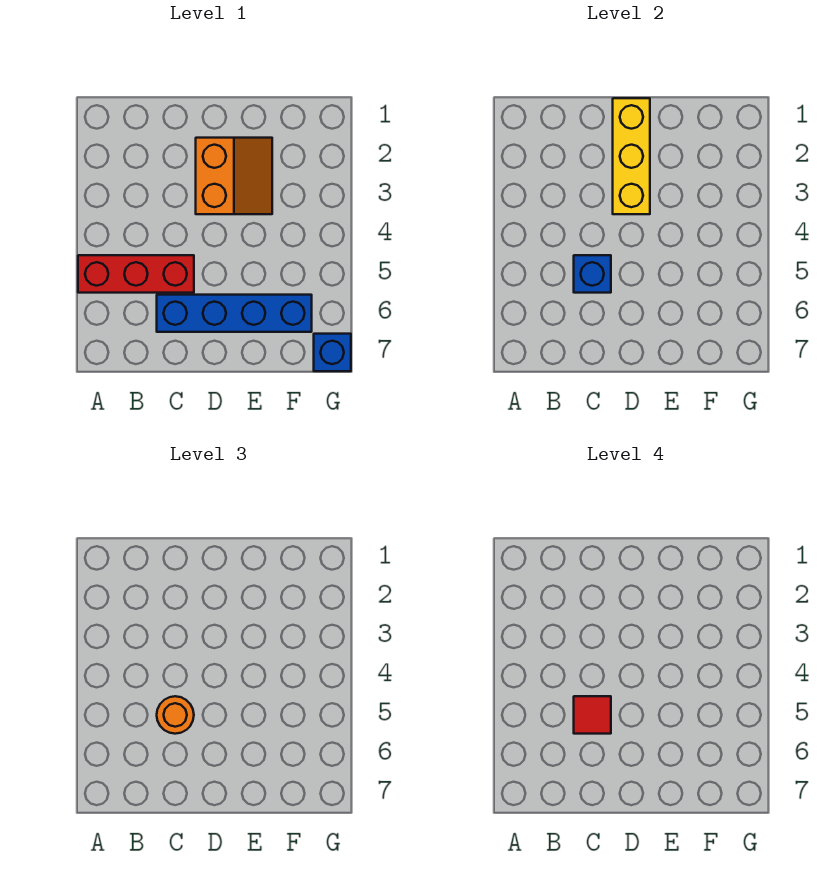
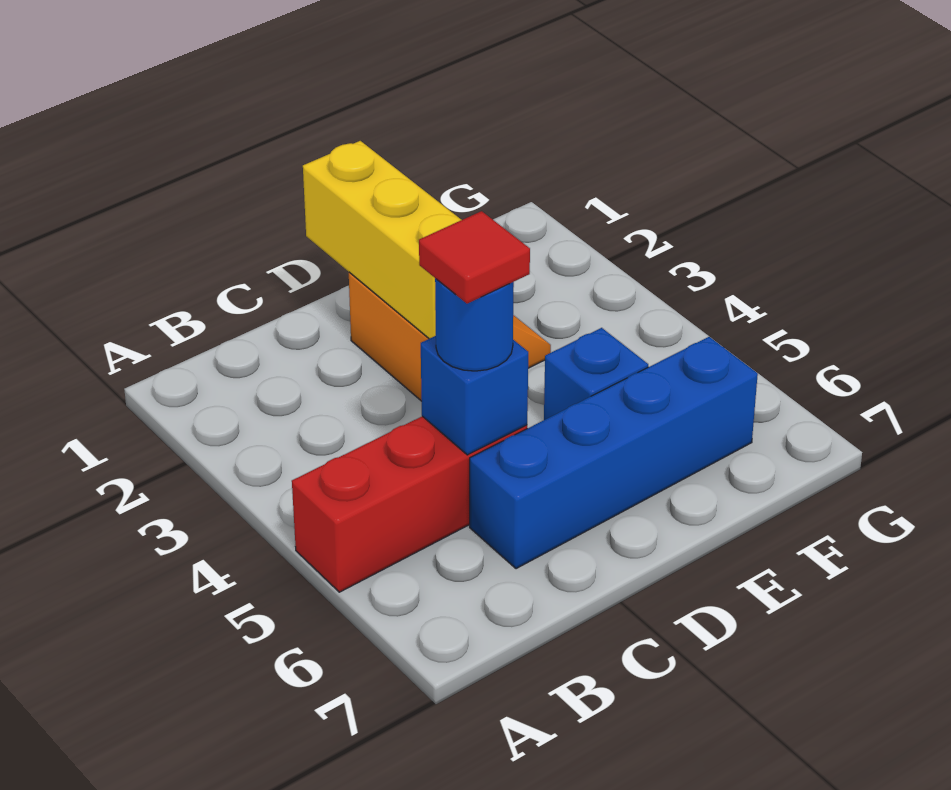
orange 1x1 round brick [157,696,194,734] -> blue 1x1 round brick [435,278,514,371]
blue 1x1 brick [314,334,351,371] -> blue 1x1 brick moved to [544,328,648,420]

